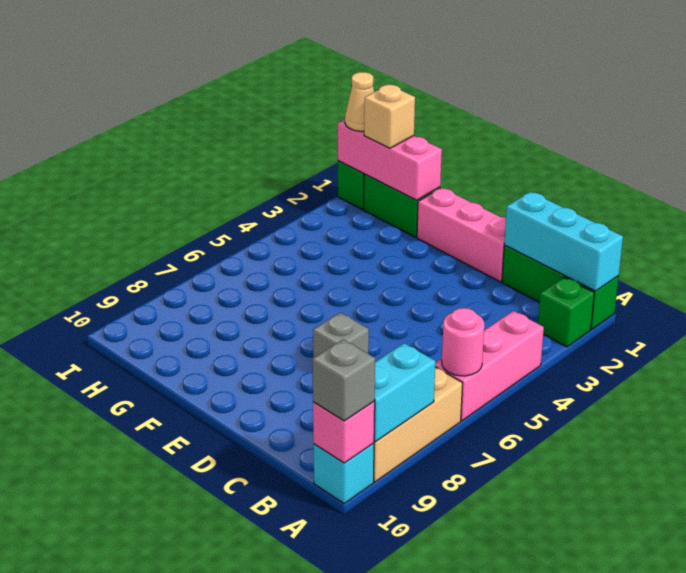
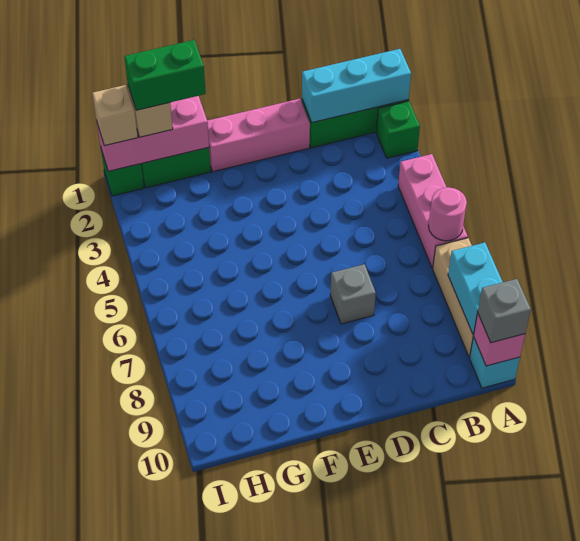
none -> green 1x2 brick [124,40,206,110]
tan 1x1 cone [345,72,374,131] -> tan 1x1 brick [92,85,138,146]

